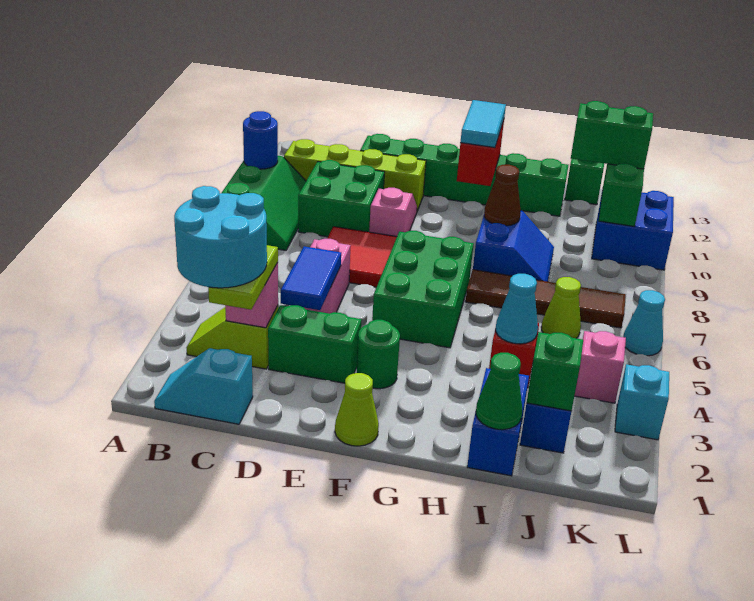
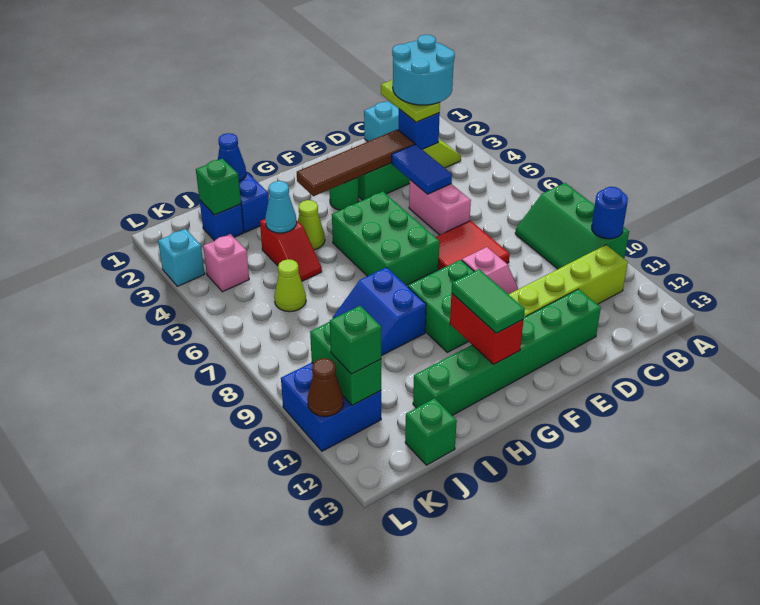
pink 1x1 brick [225,262,278,328] -> blue 1x1 brick [398,109,440,149]
green 2x2 brick [298,160,384,237] -> green 2x2 brick moved to [408,260,474,352]
lime 1x1 cone [335,373,379,446] -> lime 1x1 cone moved to [298,200,325,250]
cyan 1x2 tile [460,100,506,148] -> green 1x2 tile [452,269,525,333]
brown 1x4 tile [466,270,626,328] -> brown 1x4 tile moved to [297,129,414,196]
brown 1x1 cone [484,165,521,226] -> brown 1x1 cone moved to [307,358,343,416]
green 1x1 cone [476,353,522,430] -> blue 1x1 cone [218,133,246,182]
green 1x2 brick [571,101,653,169] -> green 1x1 brick [330,306,381,374]
cyan 1x1 cone [623,290,665,356] -> none

